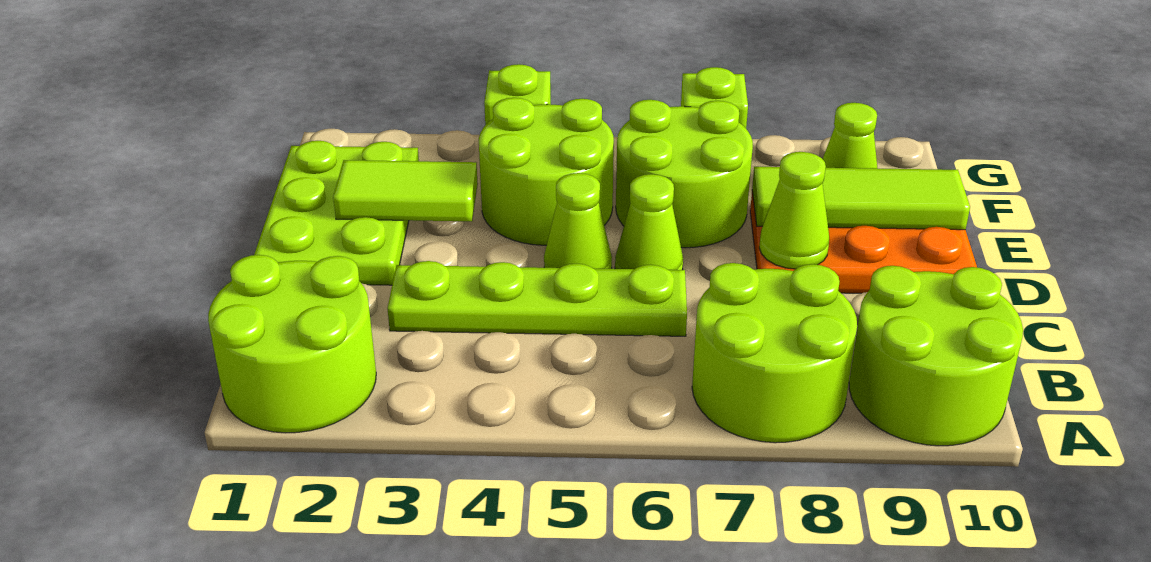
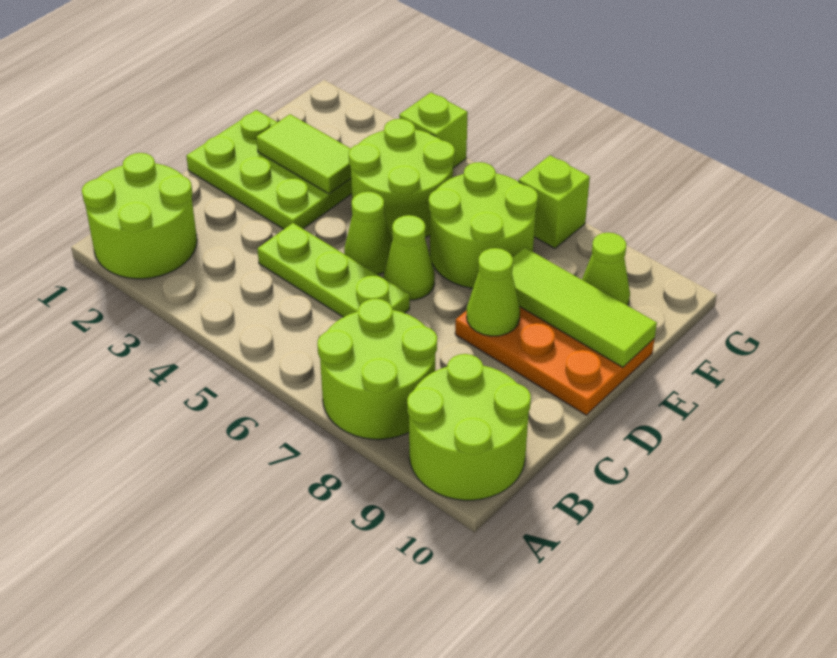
lime 1x4 plate [387,261,687,336] -> lime 1x3 plate [257,223,410,317]
lime 2x3 plate [254,141,419,285] -> lime 2x3 plate turned to [186,110,352,229]

